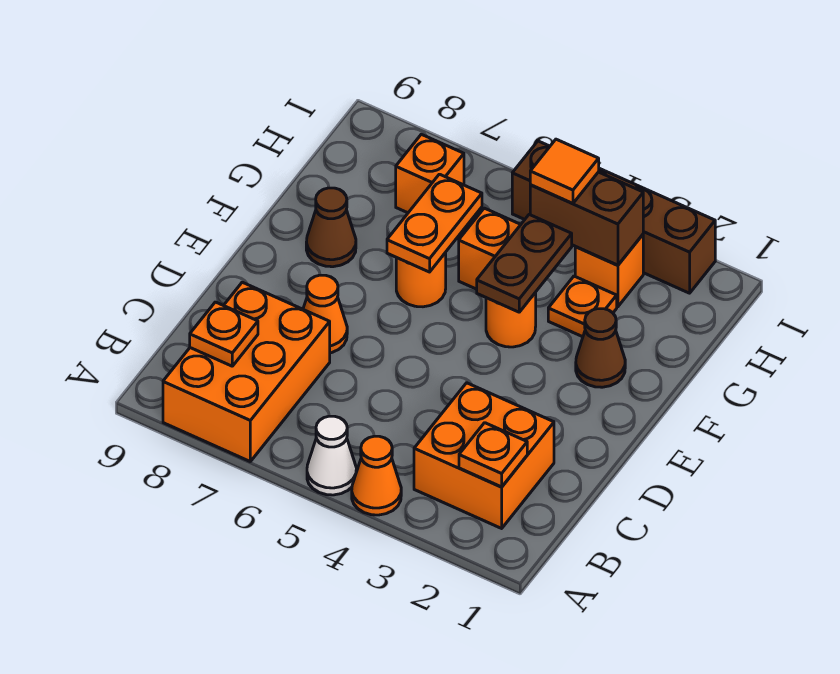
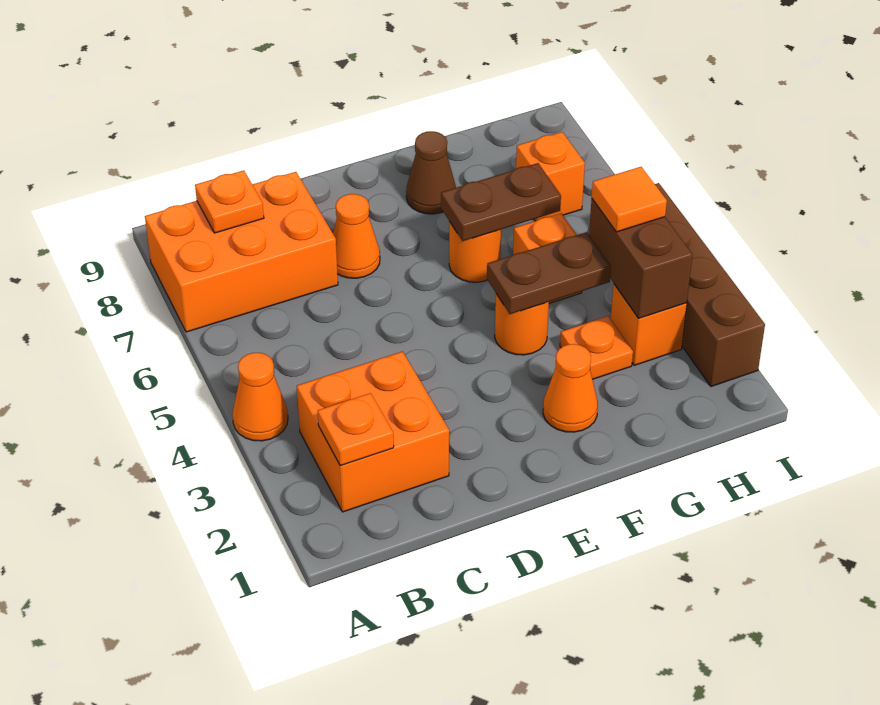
white 1x1 cone [307,416,356,495] -> none
brown 1x1 cone [576,309,625,387] -> orange 1x1 cone [543,344,598,432]
orange 1x2 plate [387,174,482,272] -> brown 1x2 plate [441,163,561,241]

